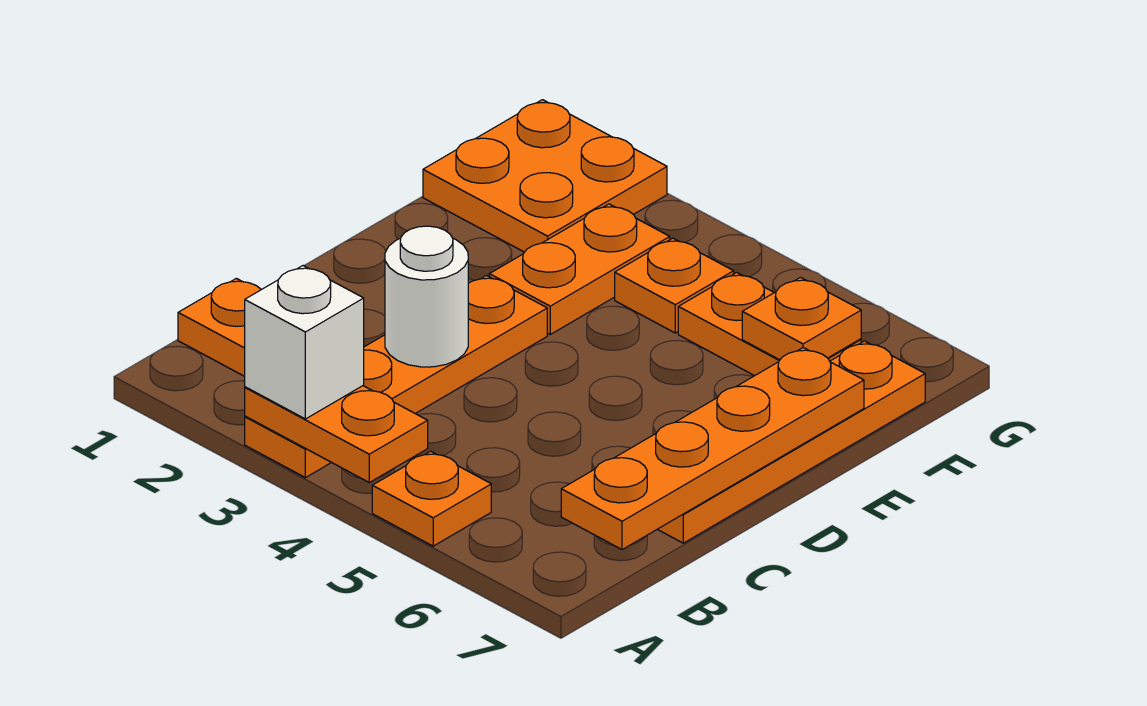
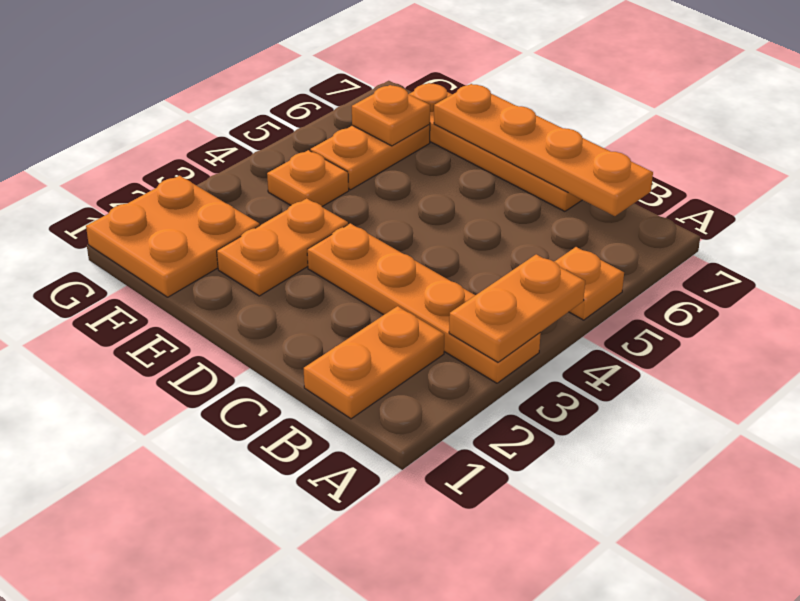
white 1x1 brick [245,266,364,419] -> none
white 1x1 round brick [385,226,468,367] -> none
orange 1x2 plate [489,204,670,334] -> orange 1x2 plate turned to [217,198,348,296]

